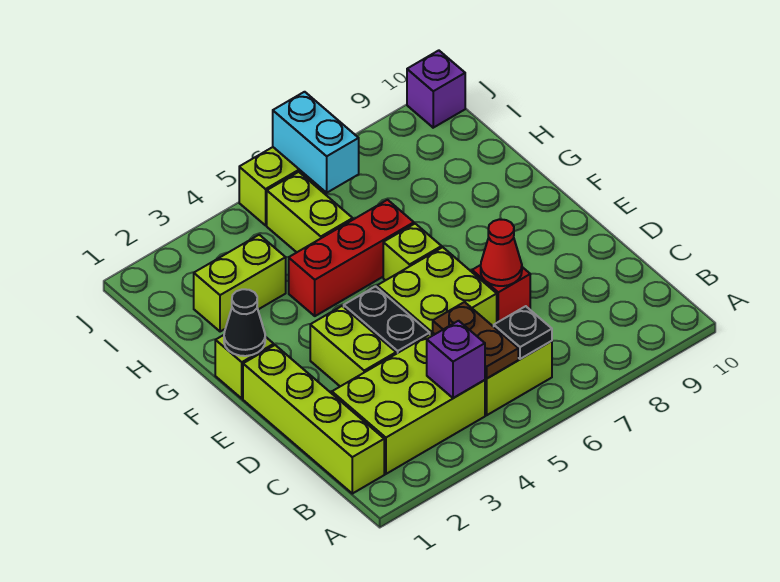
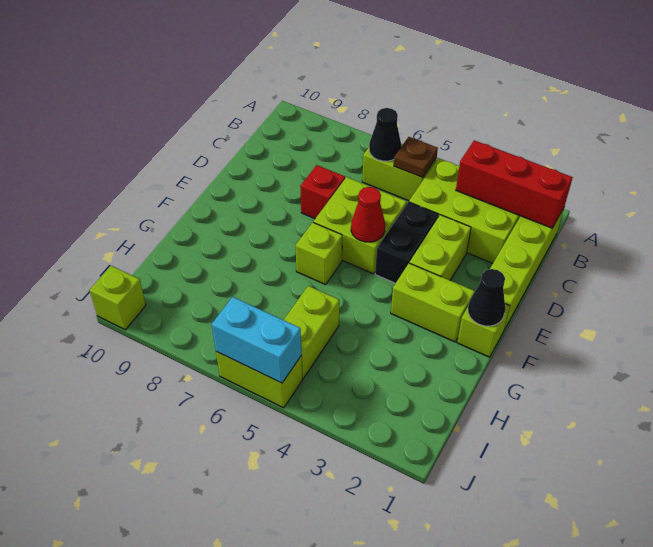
purple 1x1 brick [427,321,485,398] -> none
brown 1x2 plate [433,302,518,379] -> brown 1x1 plate [394,137,438,177]
black 1x1 plate [494,306,552,359] -> black 1x1 cone [369,108,401,161]
red 1x1 cone [481,219,522,286] -> red 1x1 cone moved to [351,187,385,242]
red 1x3 brick [289,200,414,316] -> red 1x3 brick moved to [456,140,573,228]
lime 1x2 brick [194,235,286,332] -> lime 1x2 brick moved to [391,263,475,342]
cyan 1x2 brick [273,92,359,193] -> cyan 1x2 brick turned to [212,297,301,383]
purple 1x1 brick [407,50,465,128] -> lime 1x1 brick [89,266,146,330]

